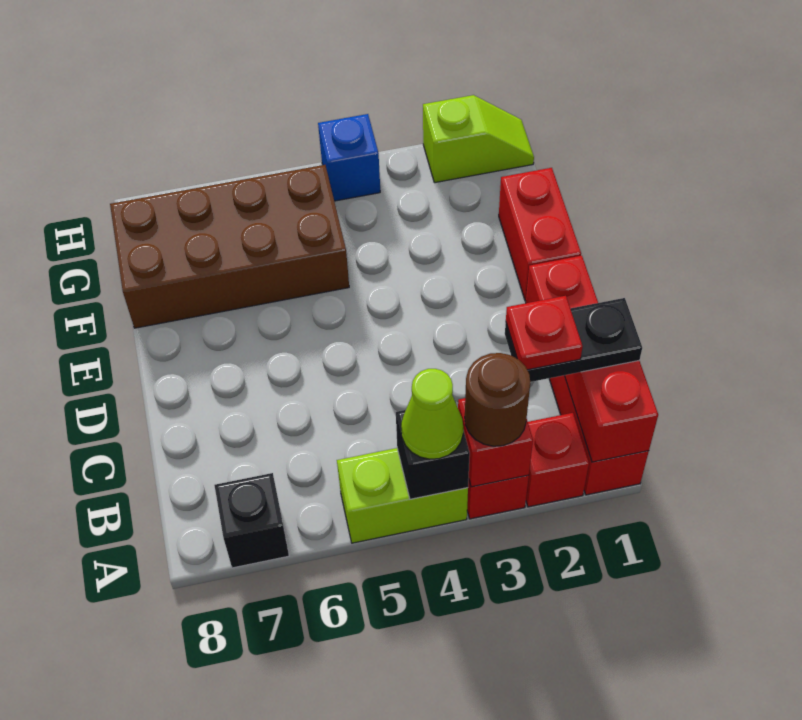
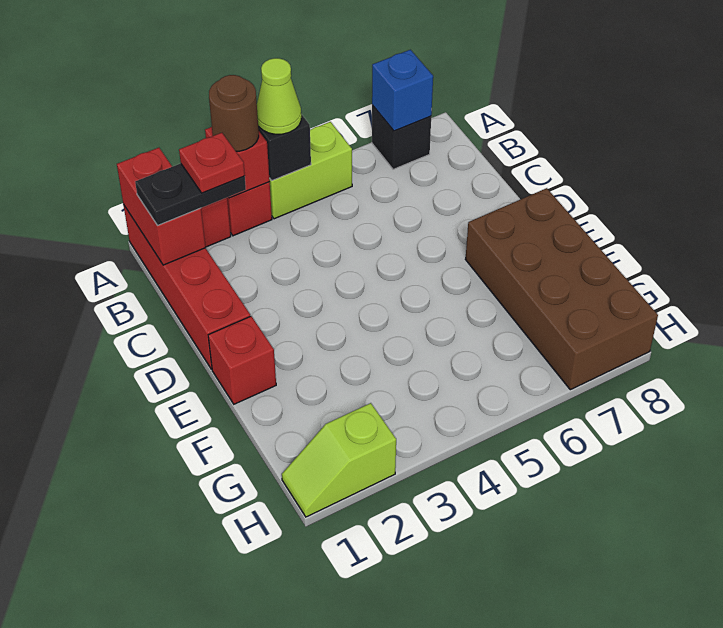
red 1x2 brick [499,168,581,301] -> red 1x1 brick [208,316,276,404]
brown 2x4 brick [110,165,349,328] -> brown 2x4 brick turned to [465,188,658,390]
blue 1x1 brick [318,114,380,201] -> blue 1x1 brick moved to [372,50,433,131]

